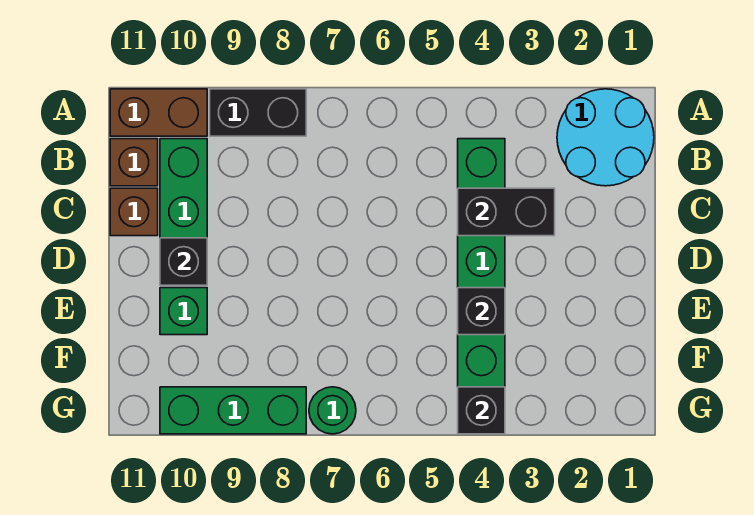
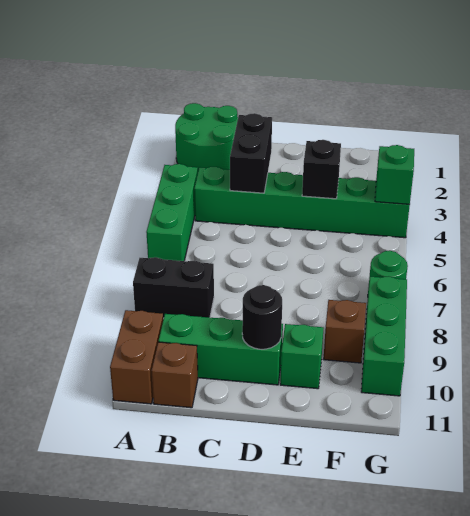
cyan 2x2 round brick [557,89,654,186] -> green 2x2 round brick [175,103,238,171]
none -> green 1x3 brick [146,164,198,261]
black 1x2 brick [210,89,306,136] -> black 1x2 brick turned to [133,257,214,318]
brown 1x1 brick [110,188,158,236] -> brown 1x1 brick moved to [324,300,366,363]
black 1x1 brick [160,238,207,285] -> black 1x1 round brick [242,285,282,349]
black 1x1 brick [458,387,505,434] -> green 1x1 brick [375,145,414,204]

